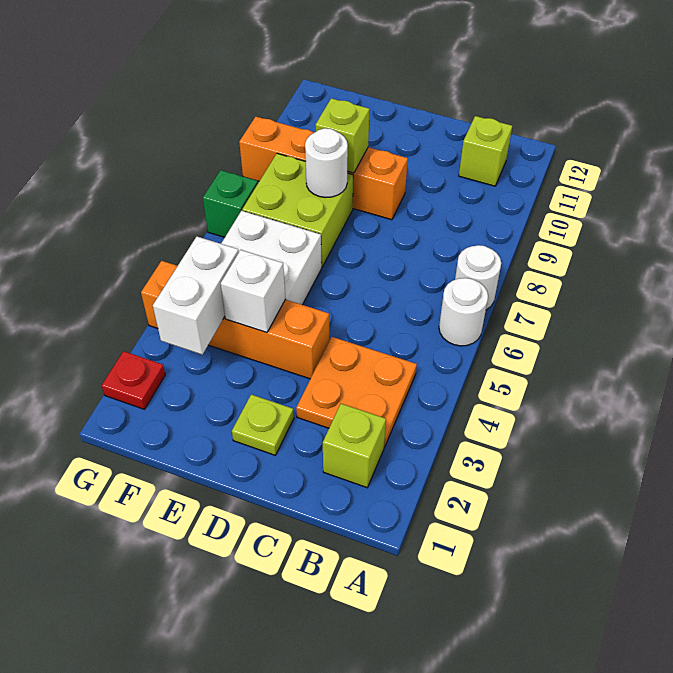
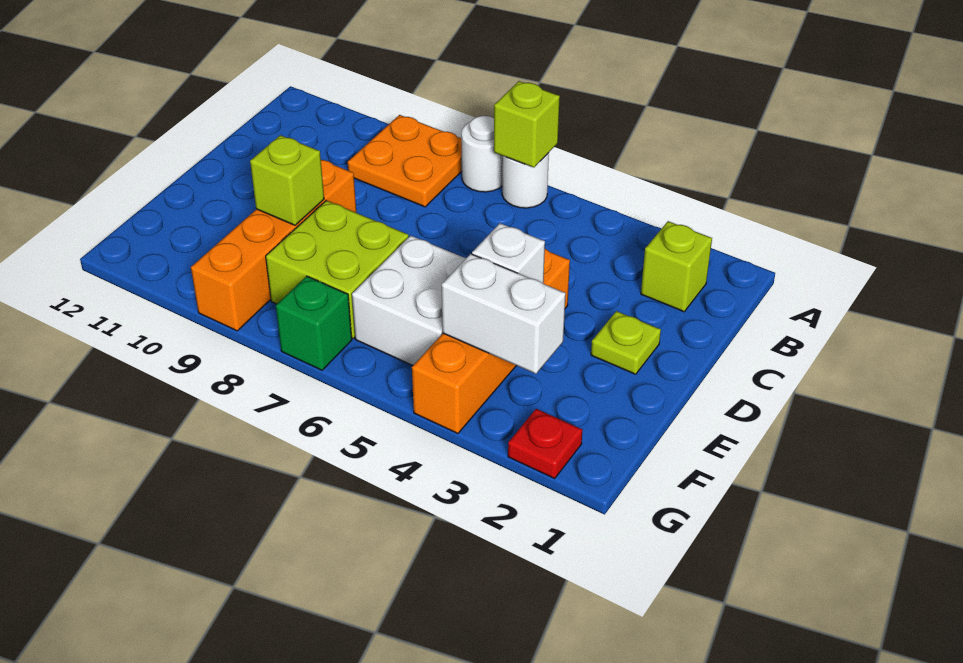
orange 2x2 plate [296,337,417,447] -> orange 2x2 plate moved to [348,115,462,207]
lime 1x1 brick [459,116,512,186] -> lime 1x1 brick moved to [494,81,560,168]
white 1x1 round brick [305,128,348,198] -> none

